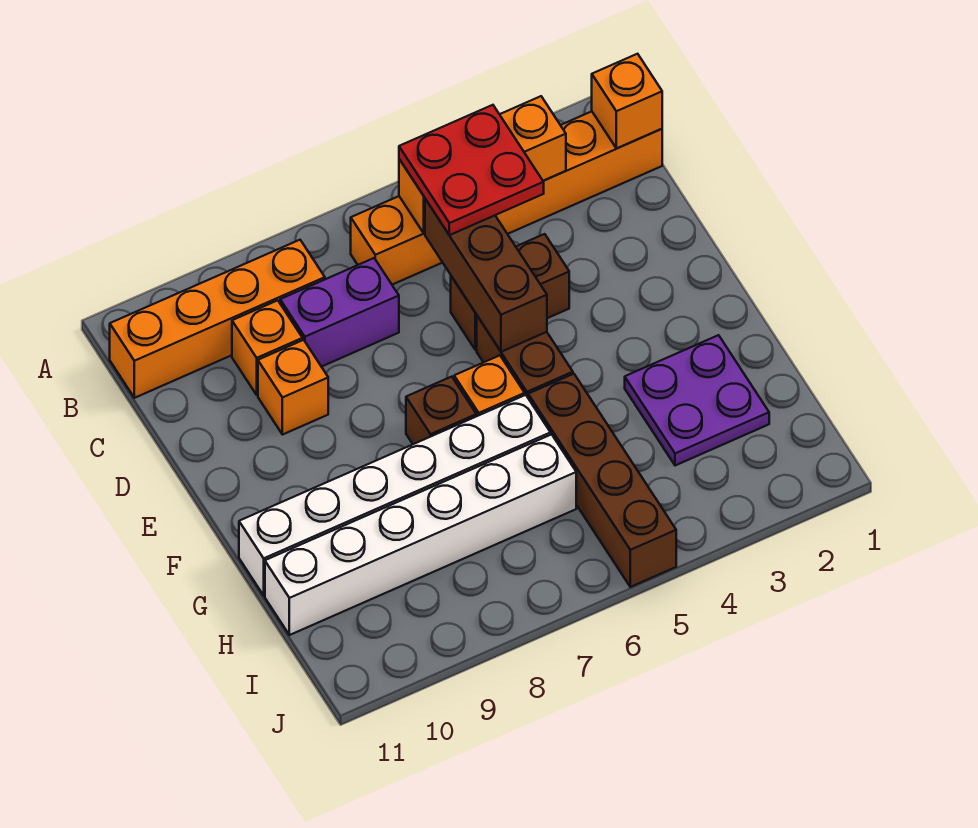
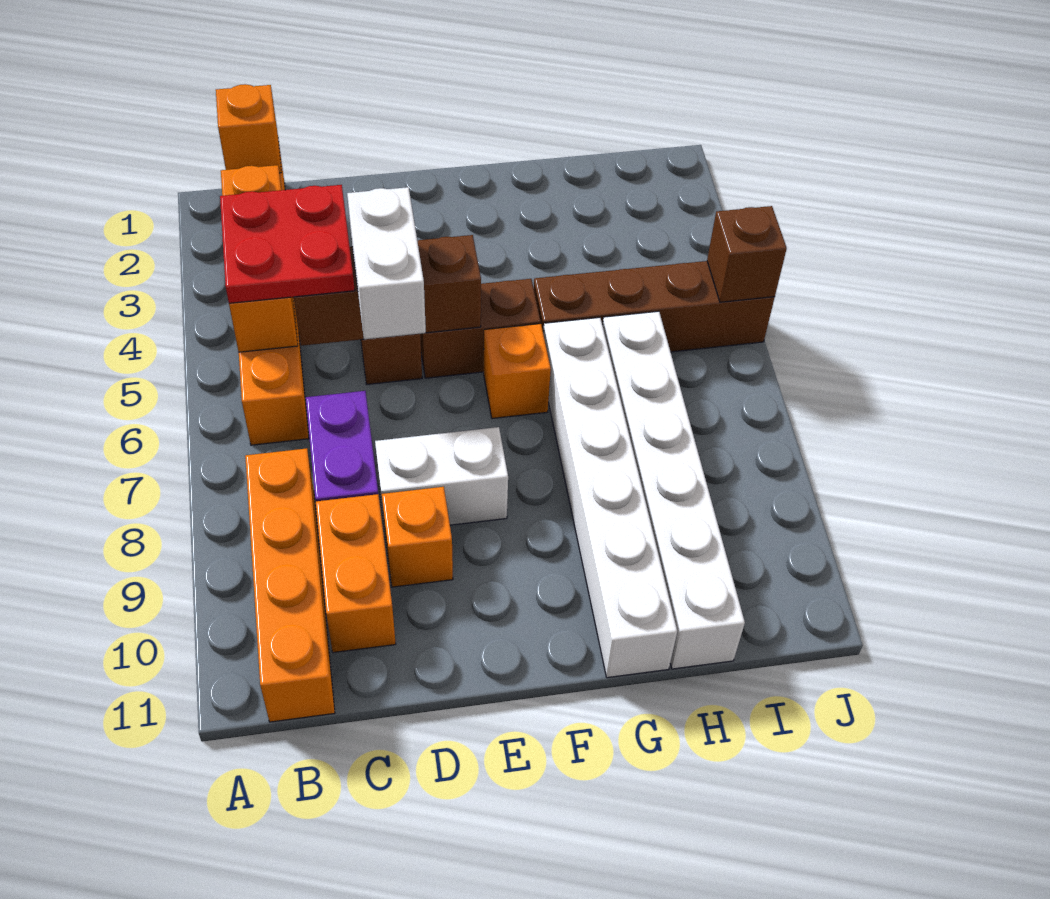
orange 1x1 brick [232,300,303,395] -> orange 1x2 brick [316,494,396,653]
none -> white 1x2 brick [347,187,426,339]
none -> white 1x2 brick [375,427,508,529]
brown 1x1 brick [406,377,476,444] -> brown 1x1 brick moved to [707,206,787,302]
purple 2x2 plate [625,335,769,466] -> none

